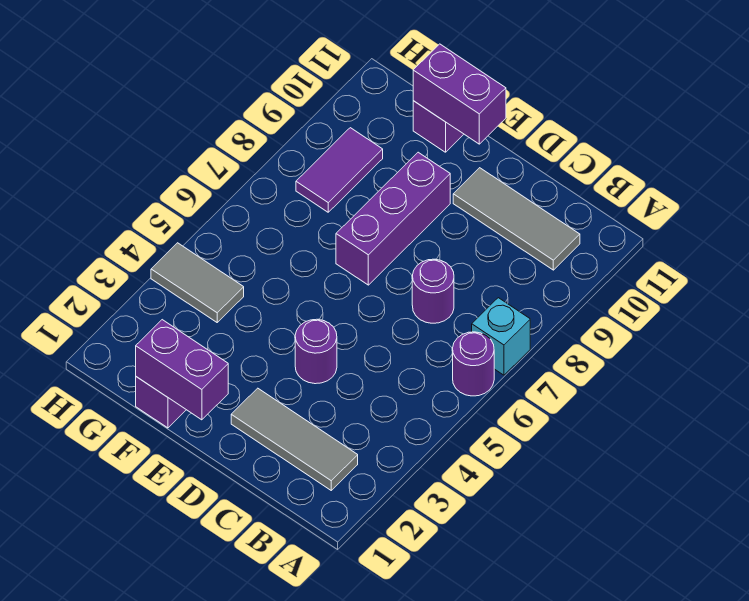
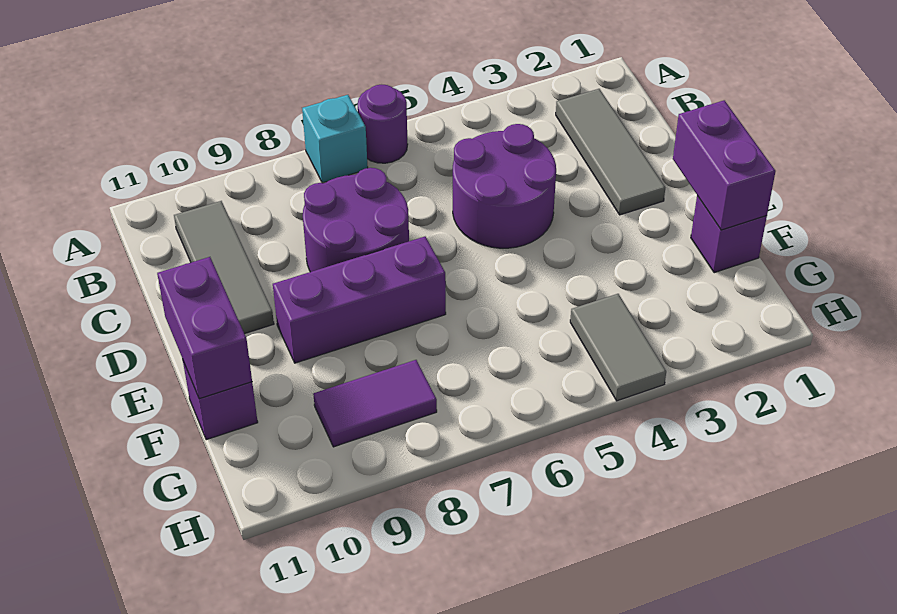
purple 1x1 round brick [412,259,454,323] -> purple 2x2 round brick [303,168,409,272]
purple 1x1 round brick [295,319,337,384] -> purple 2x2 round brick [453,124,556,248]

